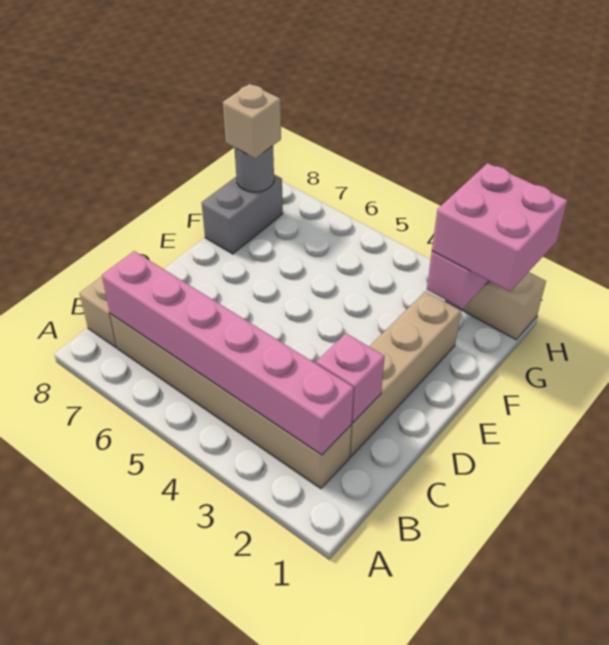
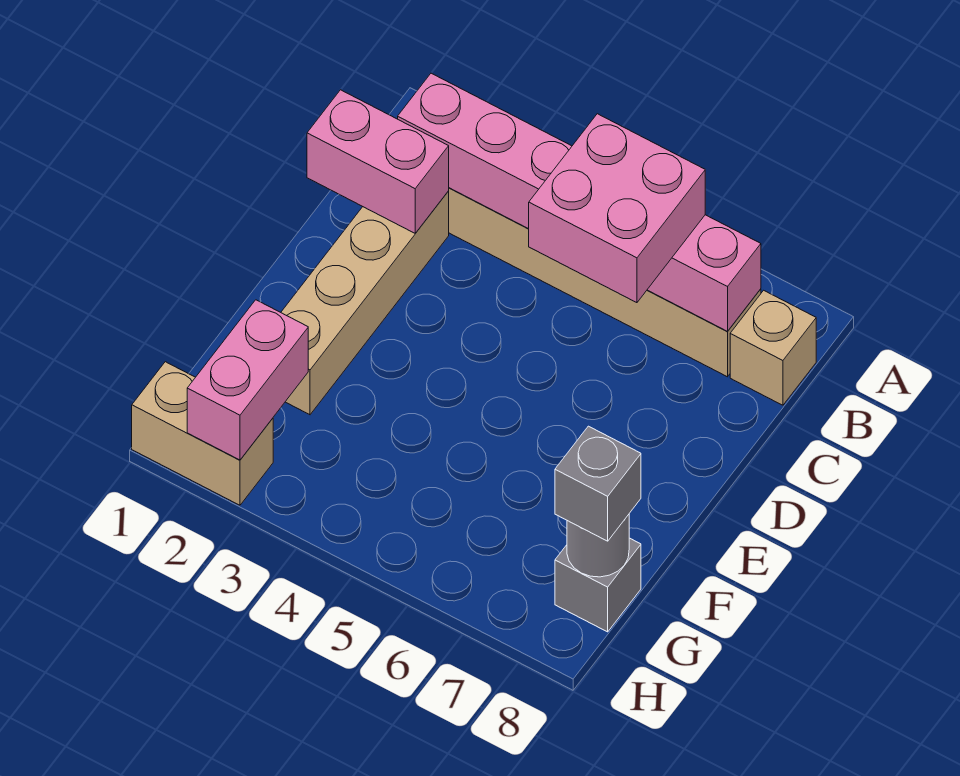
pink 1x1 brick [316,333,385,423] -> pink 1x2 brick [307,90,449,233]
grey 1x2 brick [202,175,283,254] -> grey 1x1 brick [555,538,641,632]
pink 2x2 brick [432,163,567,292] -> pink 2x2 brick moved to [529,114,705,303]
tan 1x1 brick [223,84,281,158] -> grey 1x1 brick [555,426,641,541]

